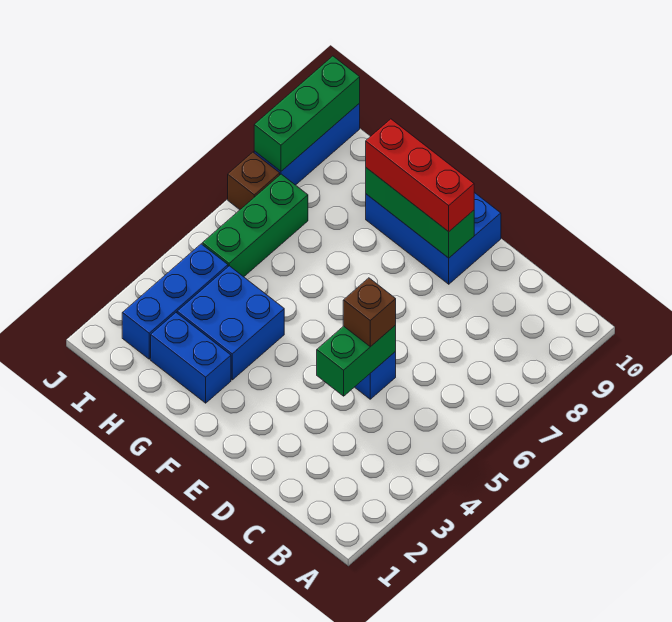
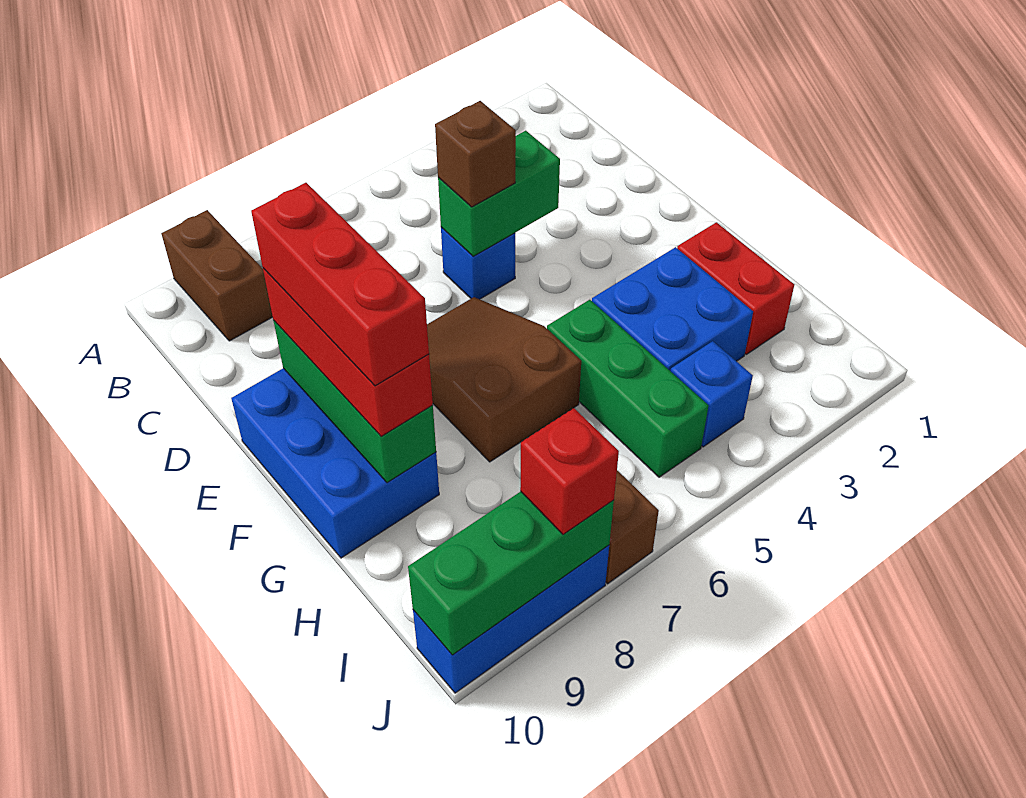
none -> brown 1x2 brick [161,210,273,341]
none -> brown 2x3 slope [427,297,581,462]
none -> red 1x3 brick [251,183,429,386]
blue 1x2 brick [151,313,231,403] -> red 1x2 brick [677,222,794,354]
blue 1x3 brick [122,244,228,359] -> blue 1x1 brick [671,341,753,447]
green 1x3 brick [202,174,308,277] -> green 1x3 brick turned to [547,300,708,477]
none -> red 1x1 brick [520,408,619,534]

